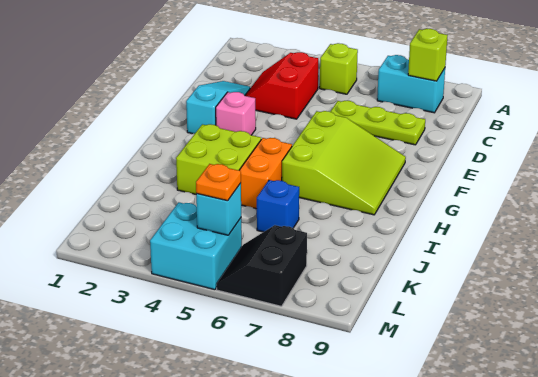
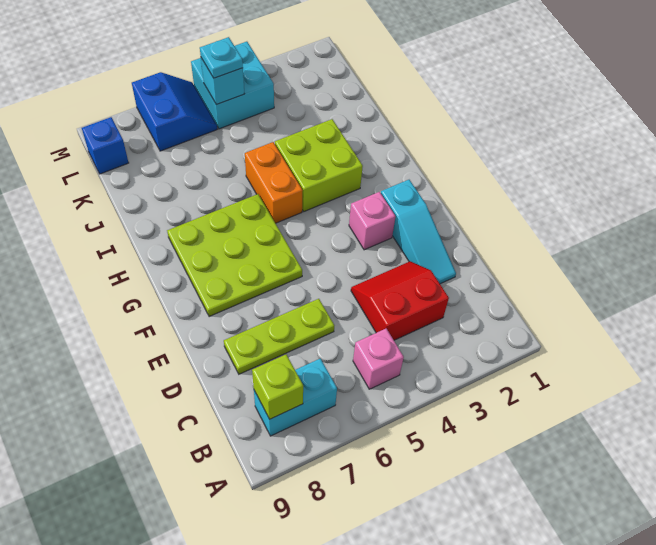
lime 1x1 brick [320,43,358,94] -> pink 1x1 brick [353,328,404,389]
red 2x2 slope [245,52,318,119] -> red 2x2 slope turned to [351,261,449,340]
lime 3x3 slope [282,111,406,215] -> lime 3x3 plate [167,194,302,317]
blue 1x1 brick [256,180,299,232] -> blue 1x1 brick moved to [82,117,129,174]
orange 1x1 plate [196,164,241,201] -> cyan 1x1 plate [200,37,243,78]
black 2x2 slope [217,225,307,306] -> blue 2x2 slope [132,72,217,151]

